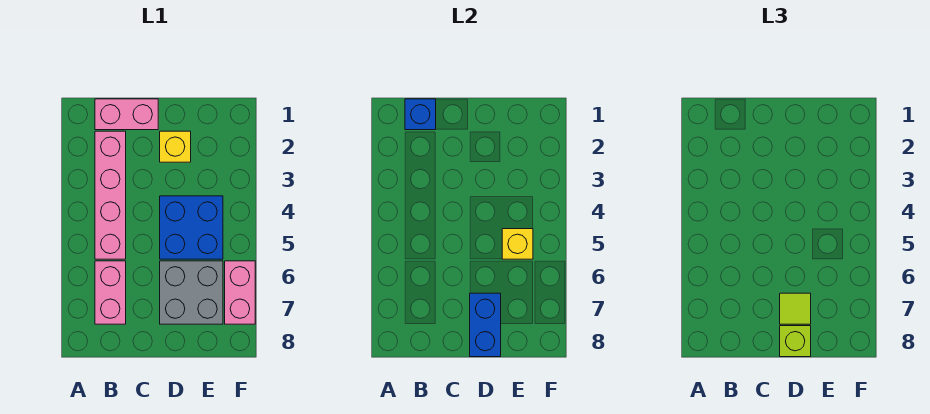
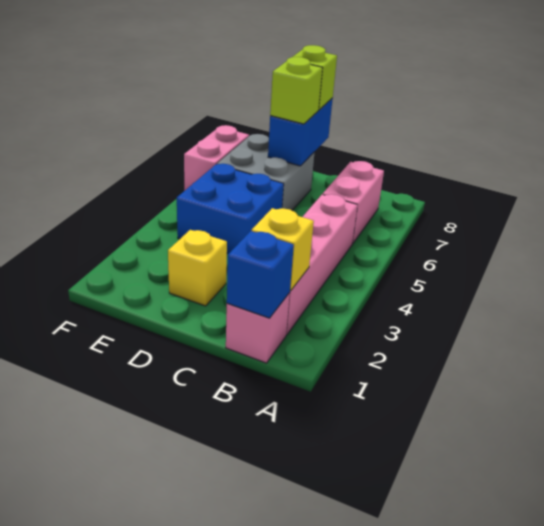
pink 1x2 brick [95,99,158,130] -> pink 1x1 brick [226,293,290,363]
lime 1x1 tile [780,293,811,324] -> lime 1x1 brick [270,57,323,124]
yellow 1x1 brick [502,229,533,259] -> yellow 1x1 brick moved to [252,208,314,291]

